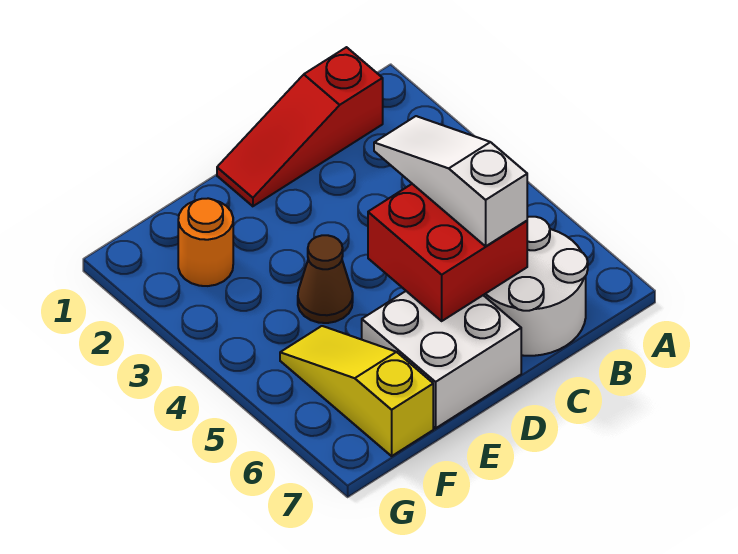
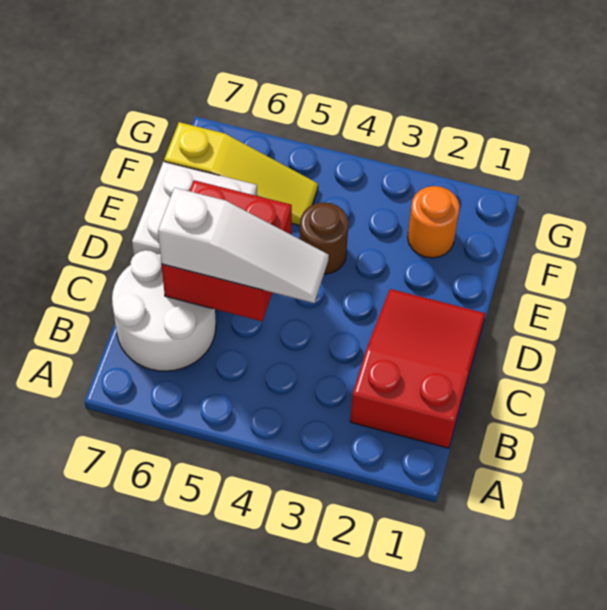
red 1x3 slope [217,47,383,206] -> red 2x3 slope [350,289,486,448]
brown 1x1 cone [298,235,353,323] -> brown 1x1 round brick [300,202,349,274]

